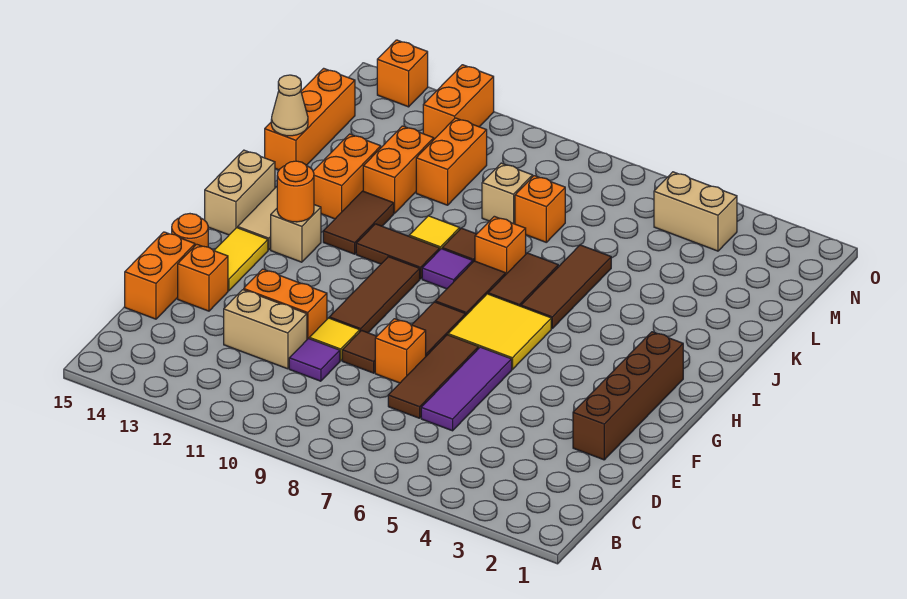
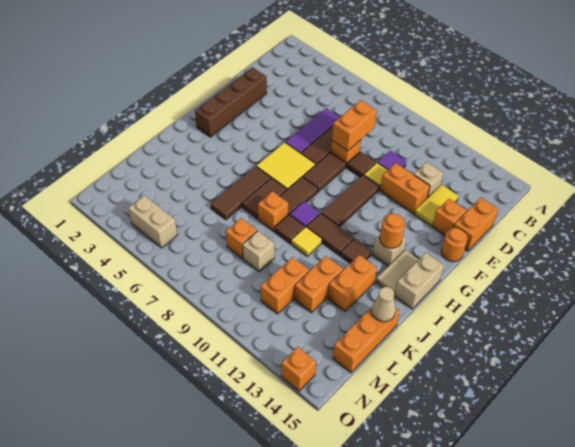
tan 1x2 brick [224,290,307,369] -> tan 1x1 brick [414,162,443,198]
yellow 1x2 tile [214,228,268,291] -> yellow 1x2 tile moved to [415,185,458,226]
brown 1x2 tile [323,191,394,254] -> brown 1x1 tile [341,238,372,263]
orange 1x2 brick [423,65,494,139] -> orange 1x2 brick moved to [332,100,377,151]

